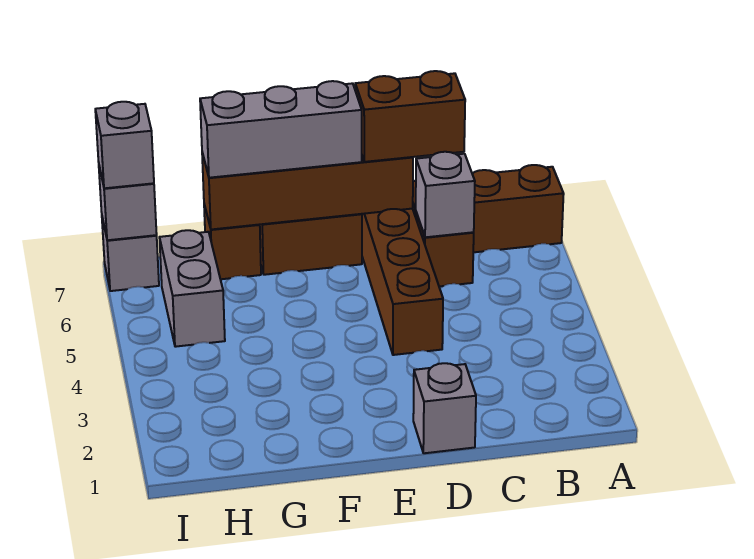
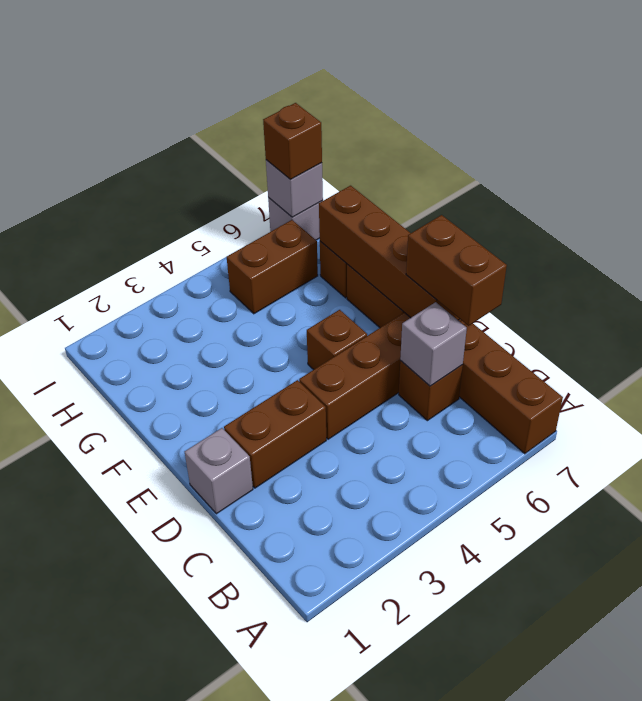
none -> brown 1x2 brick [224,380,326,488]
none -> brown 1x1 brick [307,310,367,370]
grey 1x3 brick [200,81,362,178] -> none
grey 1x2 brick [159,230,225,347] -> brown 1x2 brick [227,220,318,314]
grey 1x1 brick [95,102,154,188] -> brown 1x1 brick [263,103,322,179]

